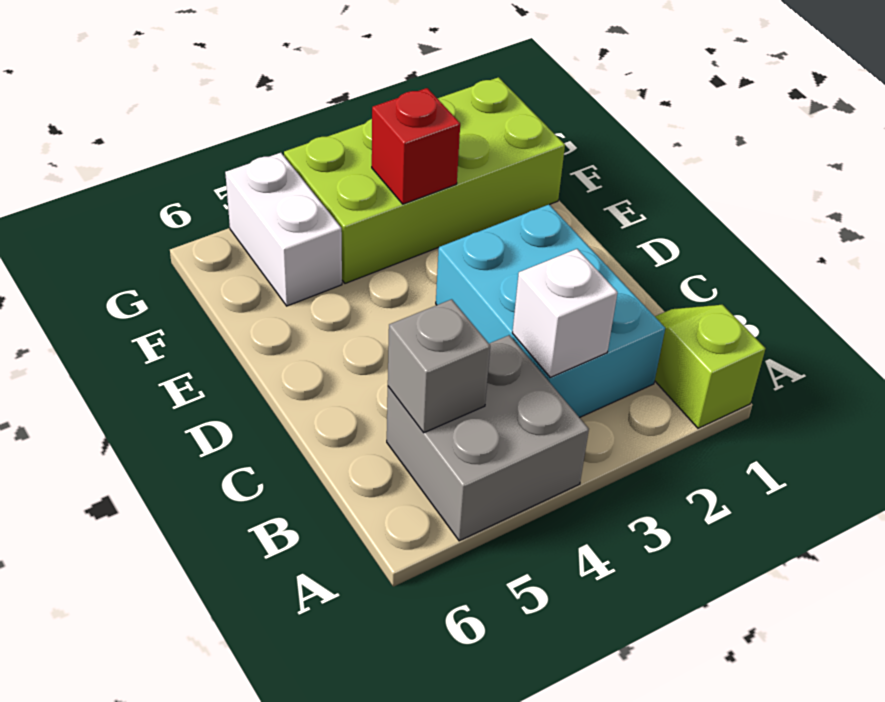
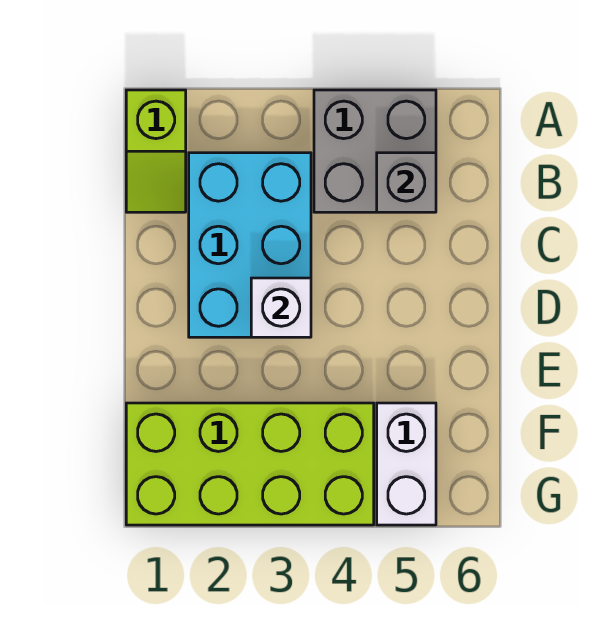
white 1x1 brick [512,249,618,377] -> white 1x1 brick moved to [251,278,311,337]
red 1x1 brick [372,88,460,204] -> none

